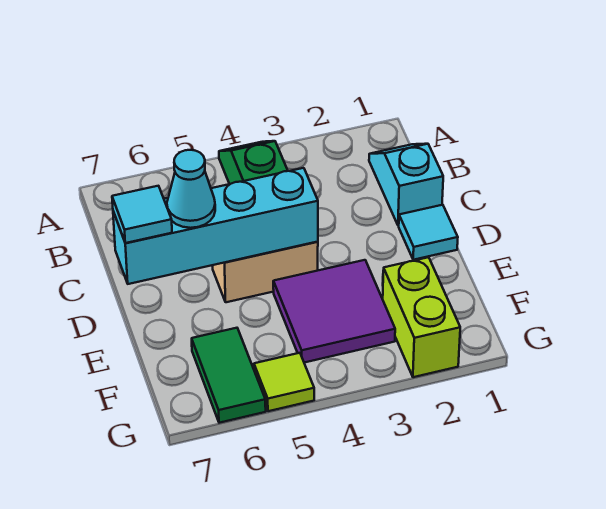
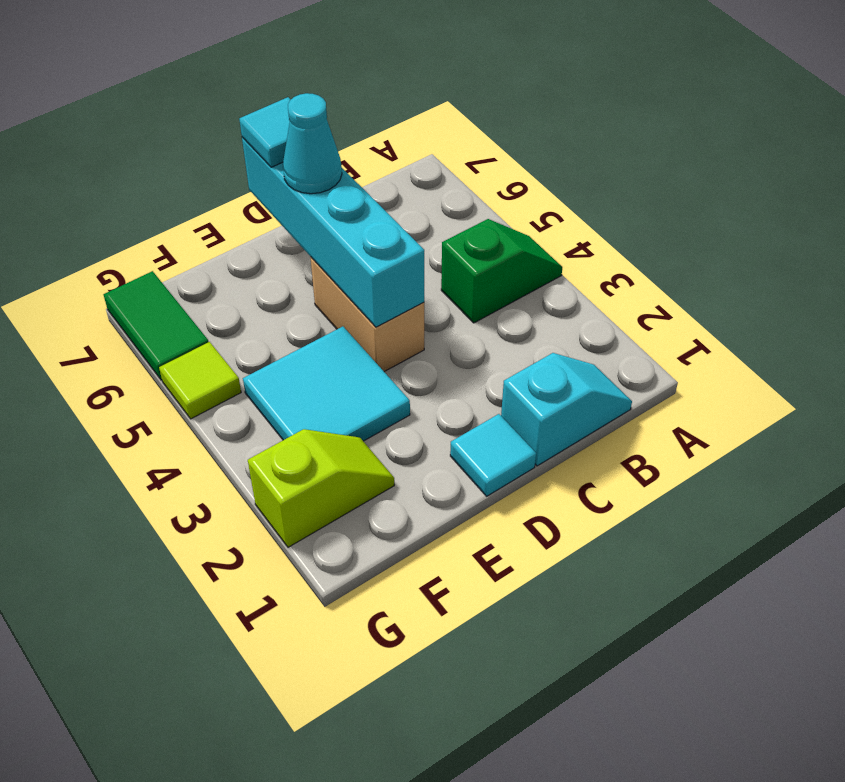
purple 2x2 tile [273,260,395,363] -> cyan 2x2 tile [243,326,410,441]
lime 1x2 brick [383,257,460,377] -> lime 1x2 slope [248,429,394,547]
green 1x2 tile [192,328,266,423] -> green 1x2 tile turned to [103,271,209,380]

